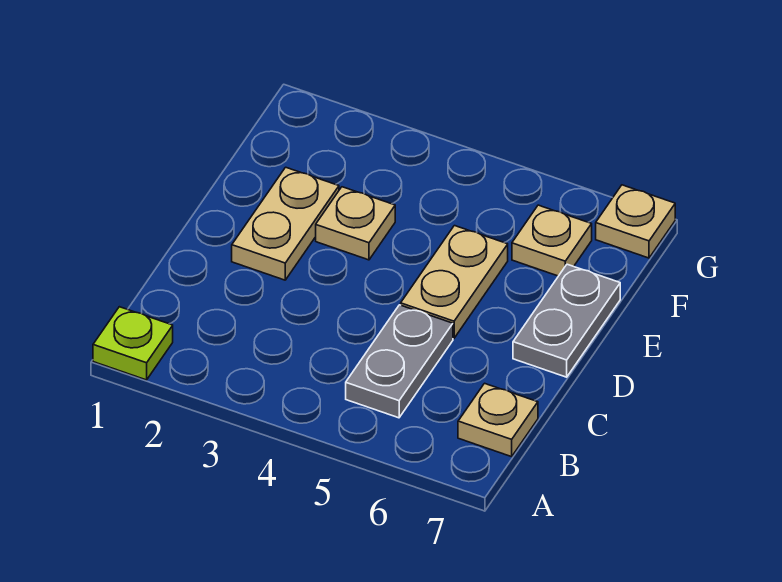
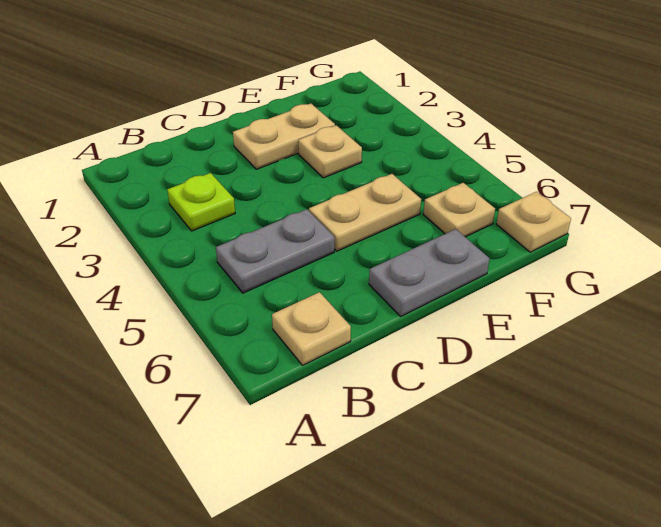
lime 1x1 plate [93,307,173,380] -> lime 1x1 plate moved to [167,173,235,231]

